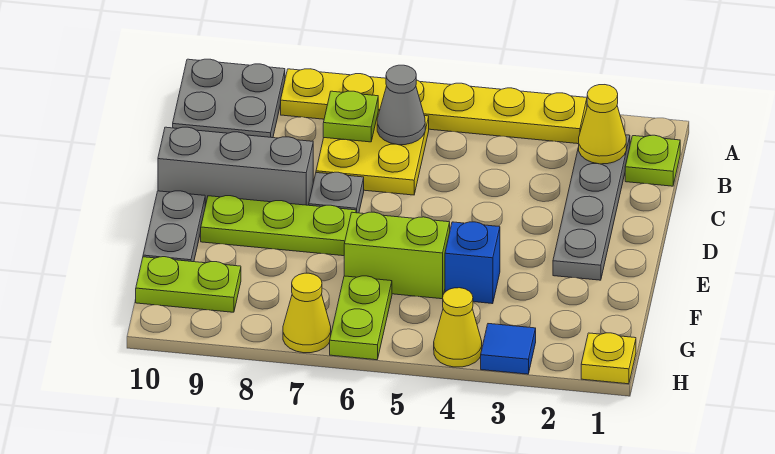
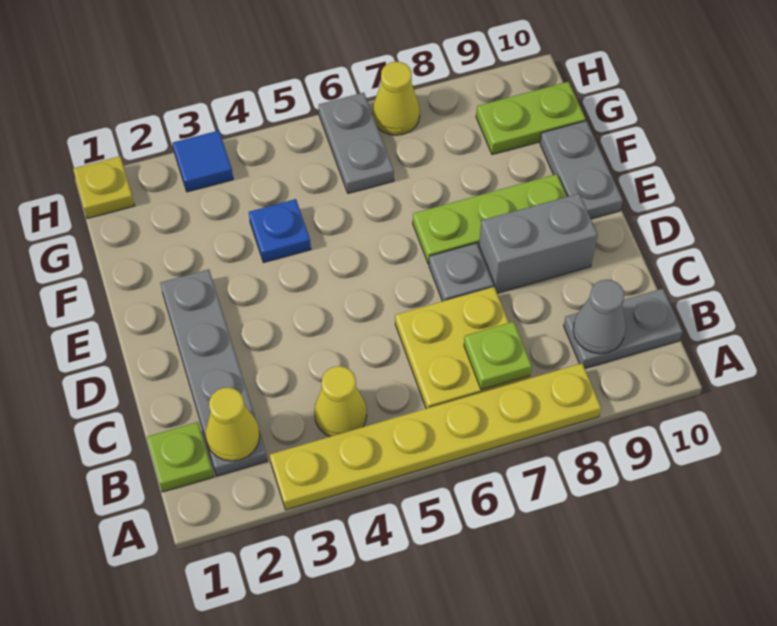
grey 2x2 plate [173,59,285,138] -> grey 1x2 plate [564,289,682,368]
grey 1x1 cone [377,65,425,145] -> grey 1x1 cone moved to [573,280,626,354]
grey 1x3 brick [158,127,313,206] -> grey 1x2 brick [479,194,598,293]
blue 1x1 brick [445,222,500,304] -> blue 1x1 plate [249,199,311,263]
lime 1x2 brick [344,212,450,299] -> none
lime 1x2 plate [330,276,392,360] -> grey 1x2 plate [319,93,394,193]
yellow 1x1 cone [434,288,482,367] -> yellow 1x1 cone moved to [314,366,367,437]

